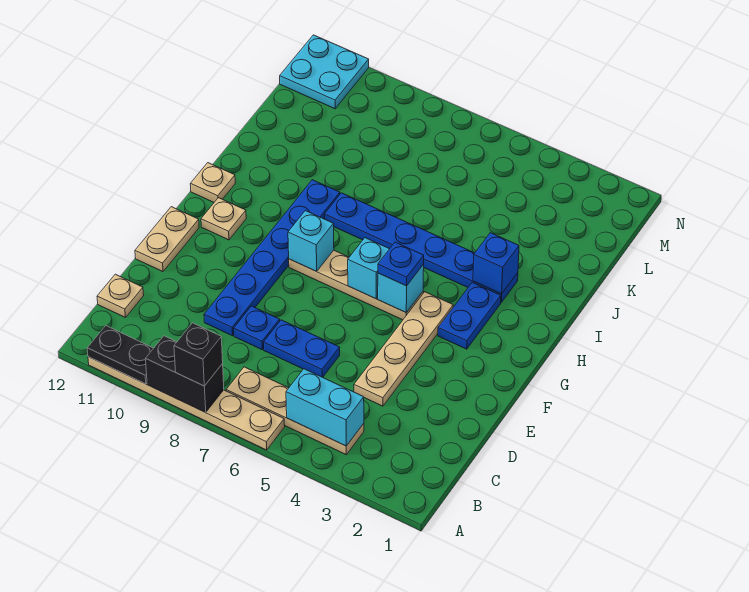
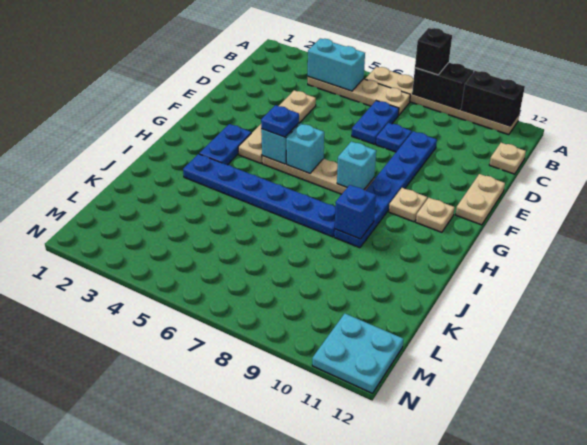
black 1x2 plate [87,326,153,384] -> black 1x2 brick [461,71,525,126]
blue 1x2 plate [264,320,340,377] -> blue 1x2 plate turned to [352,101,399,144]
tan 1x1 plate [190,163,235,202] -> tan 1x1 plate moved to [389,188,427,222]
blue 1x1 brick [473,233,519,294] -> blue 1x1 brick moved to [335,185,376,239]

